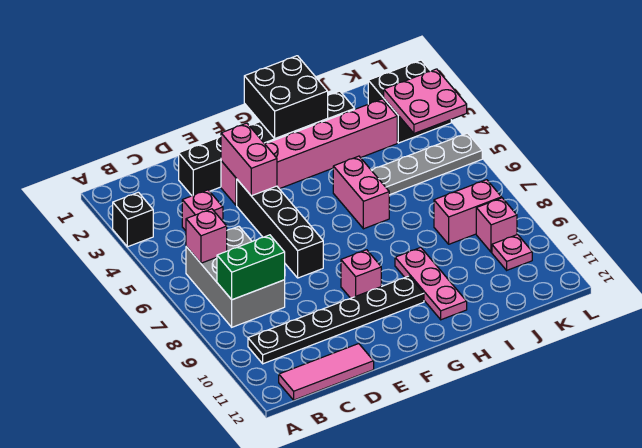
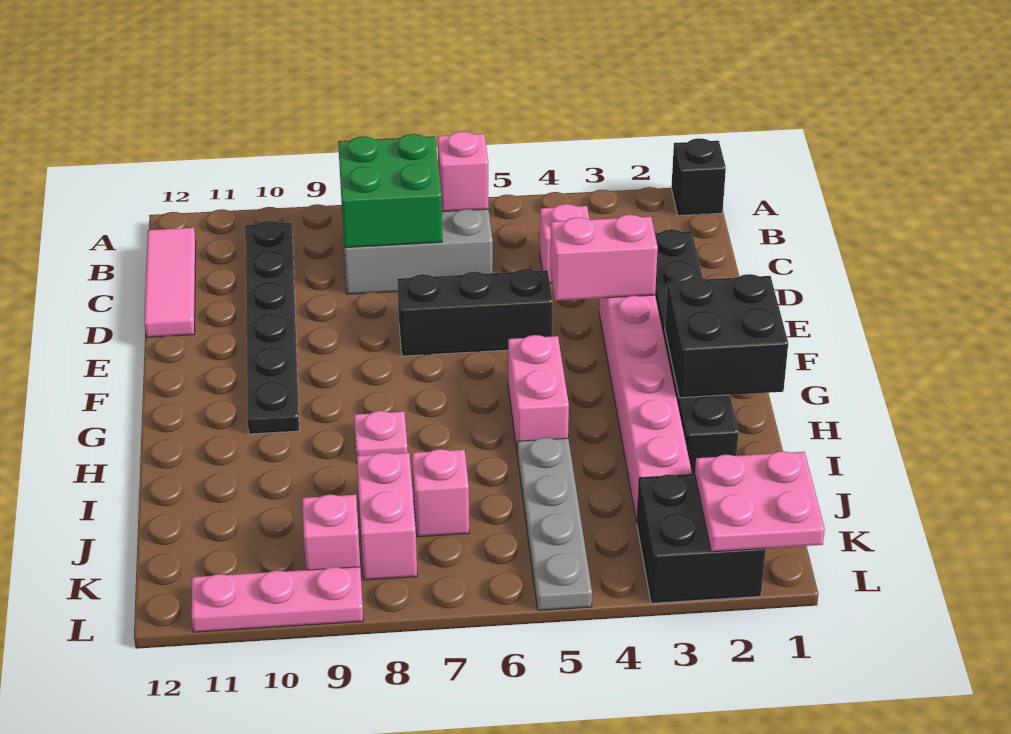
black 1x1 brick [113,192,153,247] -> black 1x1 brick moved to [671,138,726,216]
green 1x2 brick [217,235,285,300] -> green 2x2 brick [338,134,442,248]
black 1x4 brick [237,180,323,278] -> black 1x3 brick [397,269,553,356]
pink 1x1 brick [341,250,381,298] -> pink 1x1 brick moved to [412,449,469,537]
pink 1x2 brick [333,156,389,229] -> pink 1x2 brick turned to [508,335,569,450]
pink 1x3 plate [395,248,467,320] -> pink 1x3 plate moved to [191,567,363,632]
pink 2x2 plate [384,69,467,133] -> pink 2x2 plate moved to [695,451,825,552]
pink 1x1 plate [492,235,532,270] -> pink 1x1 plate moved to [354,411,408,457]

